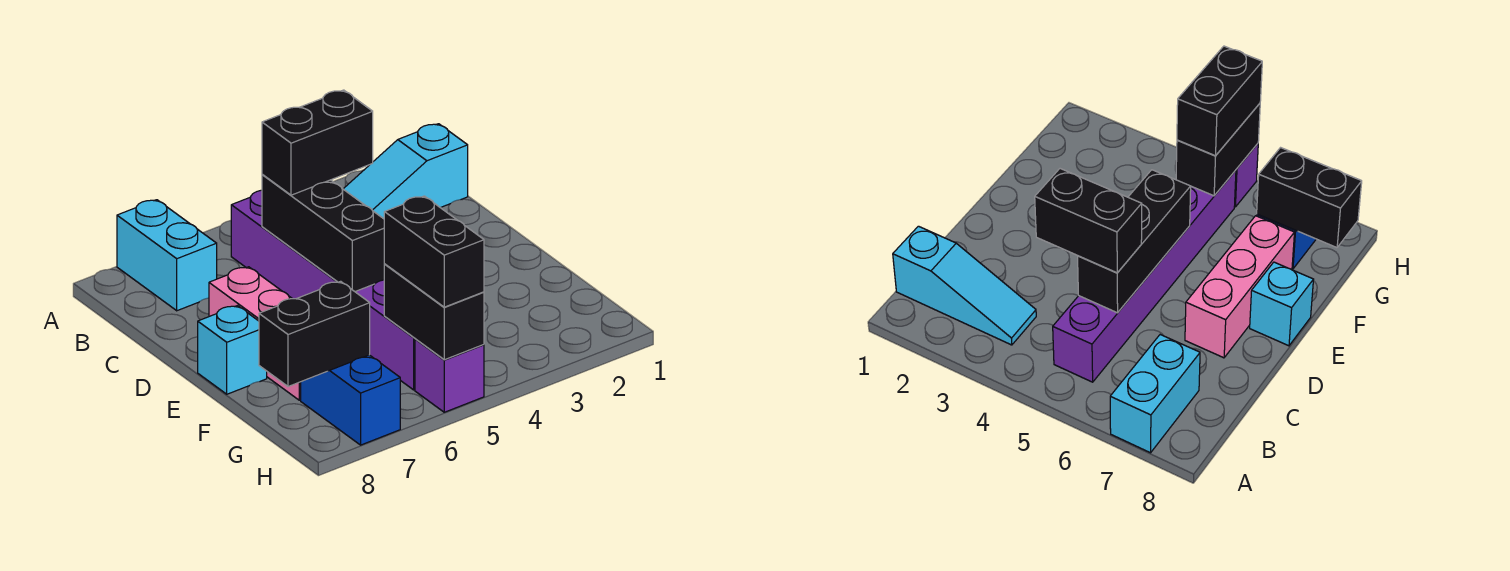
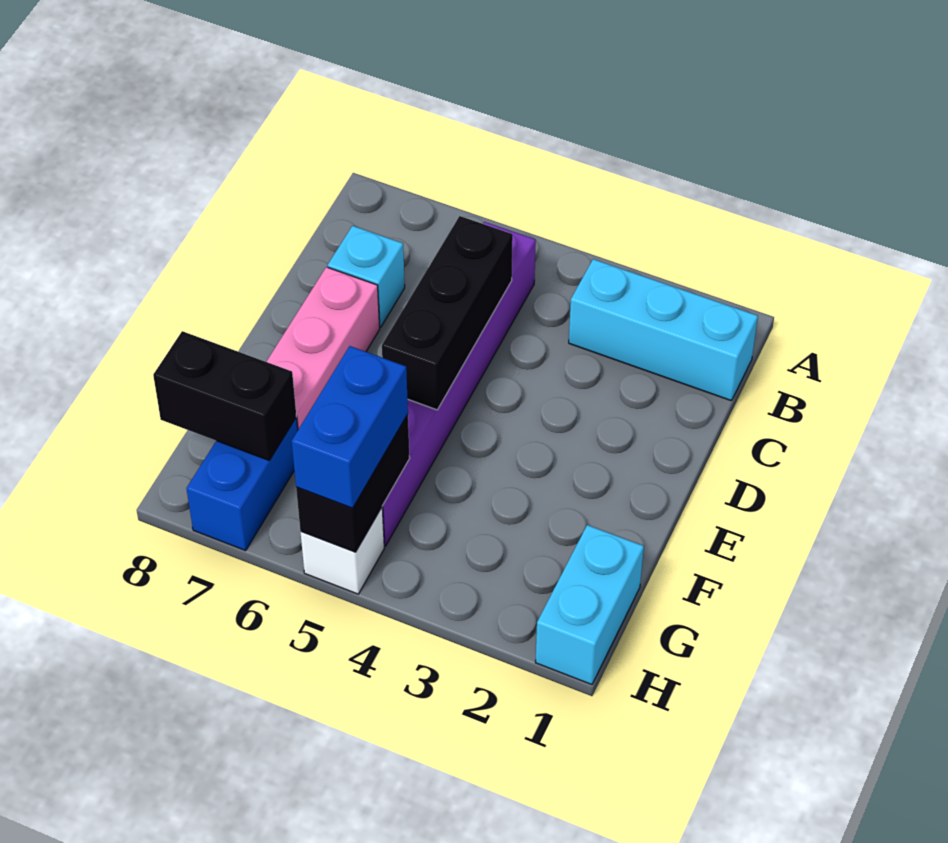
cyan 1x2 brick [117,200,217,311] -> cyan 1x2 brick moved to [535,525,644,685]
cyan 1x3 slope [344,124,468,219] -> cyan 1x3 brick [569,259,758,401]
black 1x2 brick [262,90,373,195] -> none
cyan 1x1 brick [198,306,267,394] -> cyan 1x1 brick moved to [328,226,405,327]
black 1x2 brick [384,196,484,307] -> blue 1x2 brick [292,346,408,508]
purple 1x1 brick [415,339,484,412] -> white 1x1 brick [300,508,384,594]

